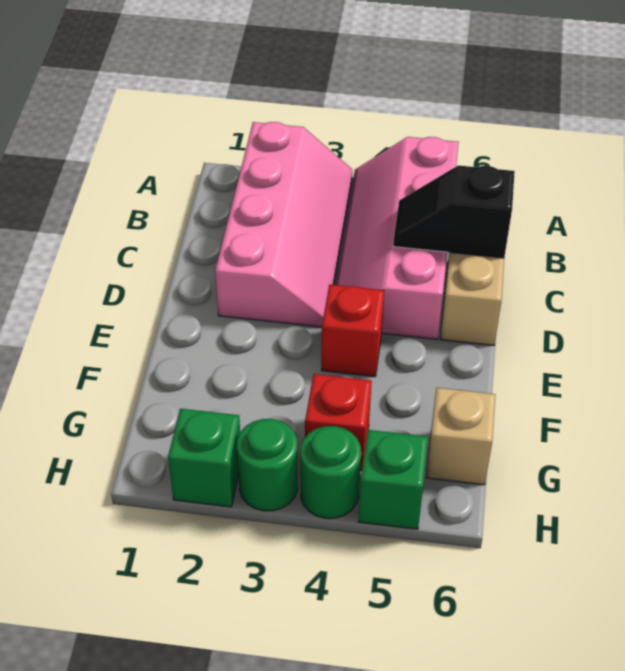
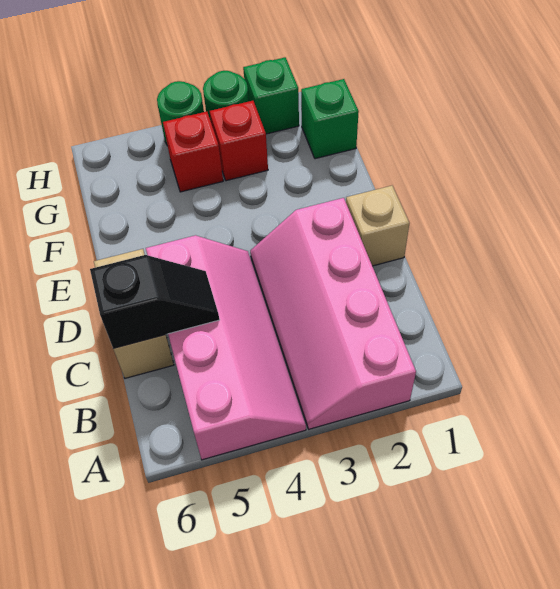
red 1x1 brick [321,285,384,377] -> red 1x1 brick moved to [210,101,268,181]
tan 1x1 brick [426,388,495,485] -> tan 1x1 brick moved to [346,186,409,266]
green 1x1 brick [358,430,428,529] -> green 1x1 brick moved to [301,79,359,159]

